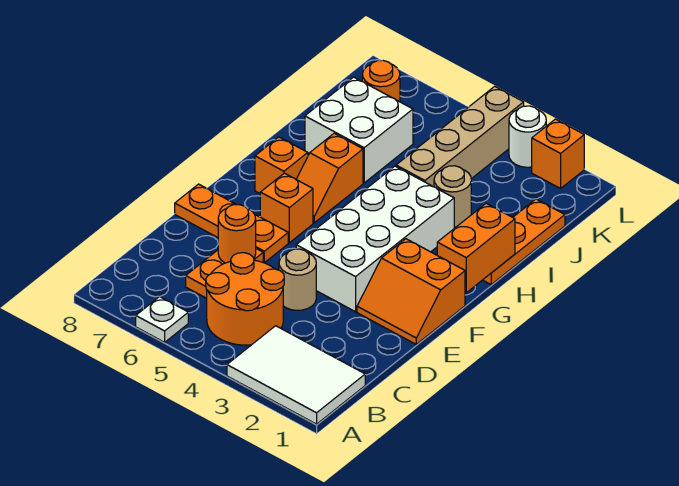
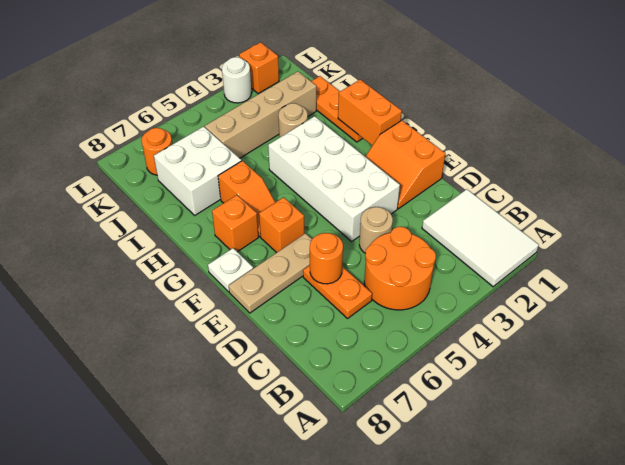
white 2x3 tile [227,326,365,424] -> white 2x3 tile turned to [422,189,539,287]
white 1x1 plate [136,297,188,342] -> white 1x1 plate moved to [208,248,253,292]
orange 2x2 slope [357,239,465,344] -> orange 2x2 slope turned to [365,120,445,209]
orange 1x3 plate [175,184,288,263] -> tan 1x3 plate [229,233,312,313]
tan 1x4 brick [396,86,524,187] -> tan 1x4 brick turned to [205,71,316,158]

